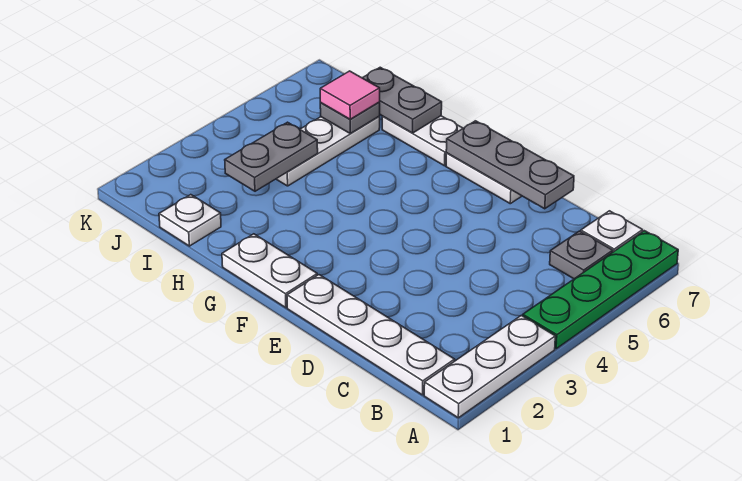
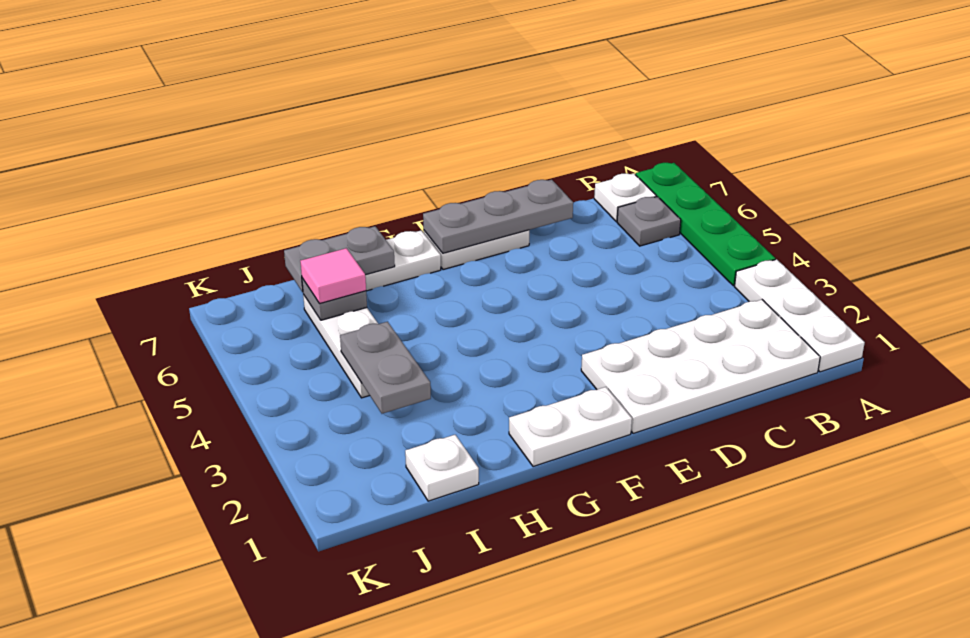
white 1x4 plate [287,275,455,395] -> white 2x4 plate [581,300,820,434]

